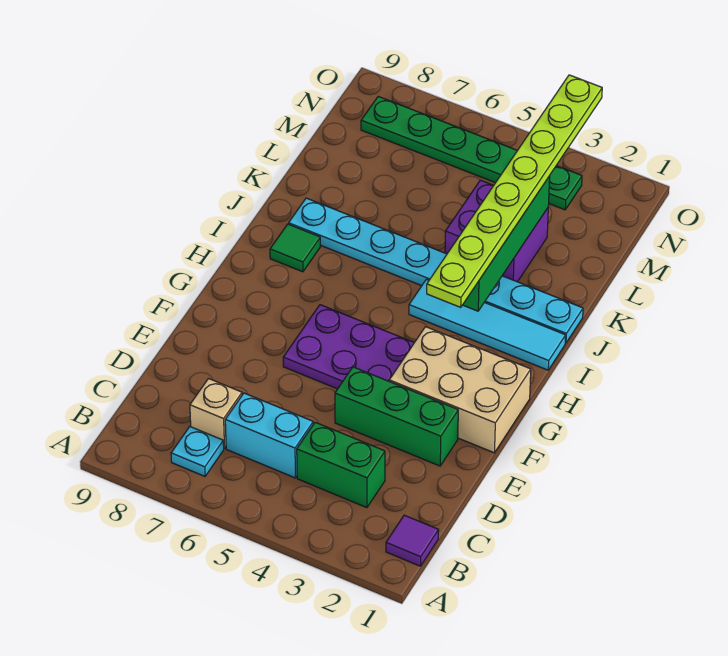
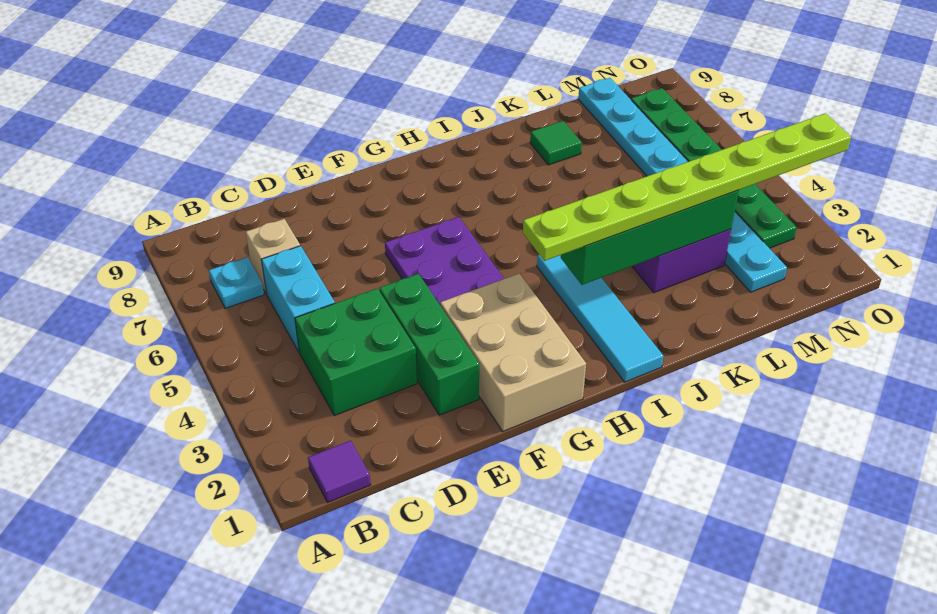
green 1x2 brick [297,422,385,508] -> green 2x2 brick [295,288,417,416]
green 1x1 tile [270,224,321,272] -> green 1x1 tile moved to [530,121,582,165]
cyan 1x8 plate [289,198,583,343] -> cyan 1x8 plate moved to [578,78,787,292]

